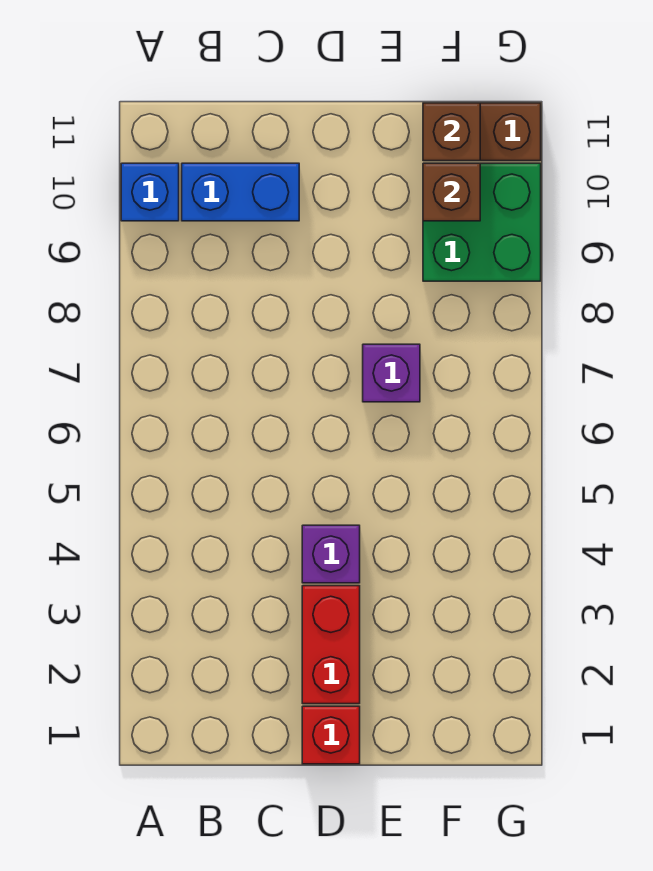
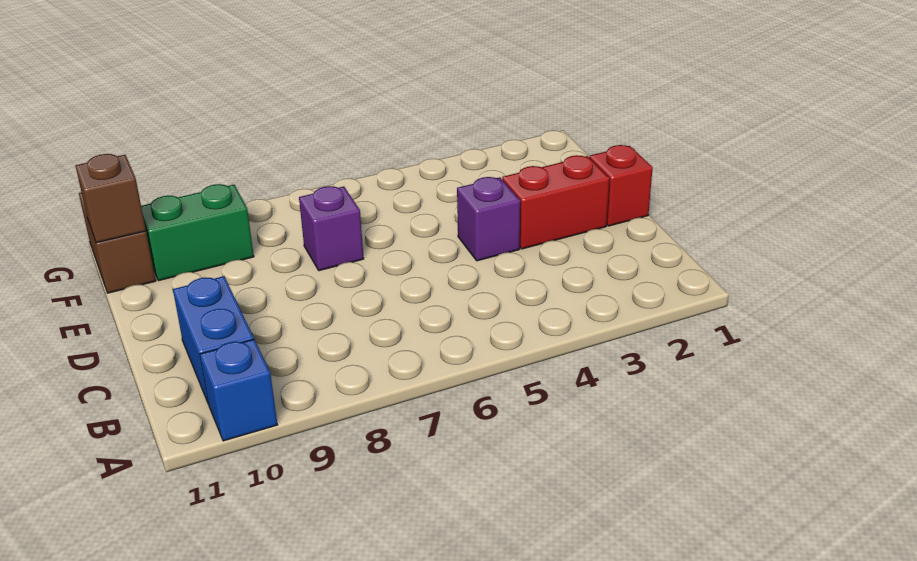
green 2x2 brick [423,163,541,281] -> green 1x2 brick [141,184,254,281]
brown 1x1 brick [423,163,480,221] -> none

